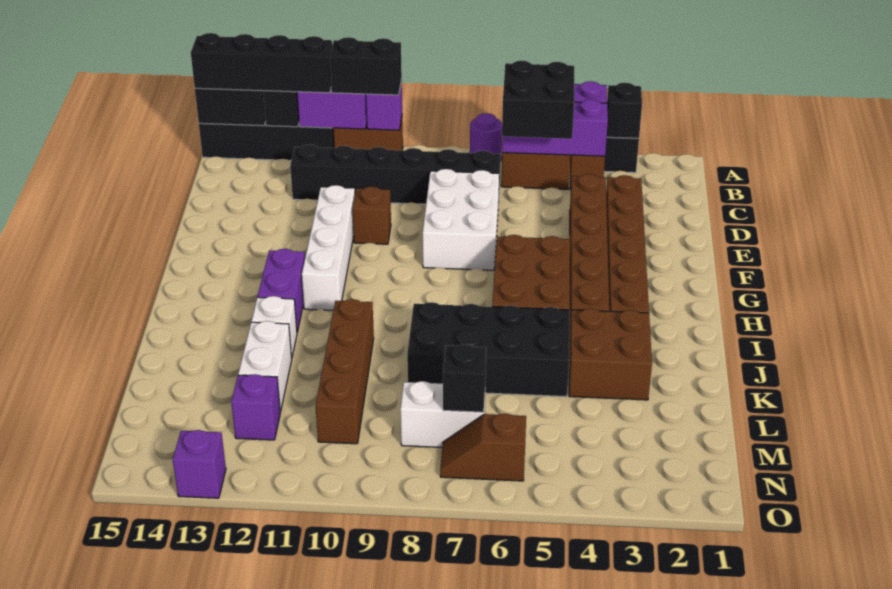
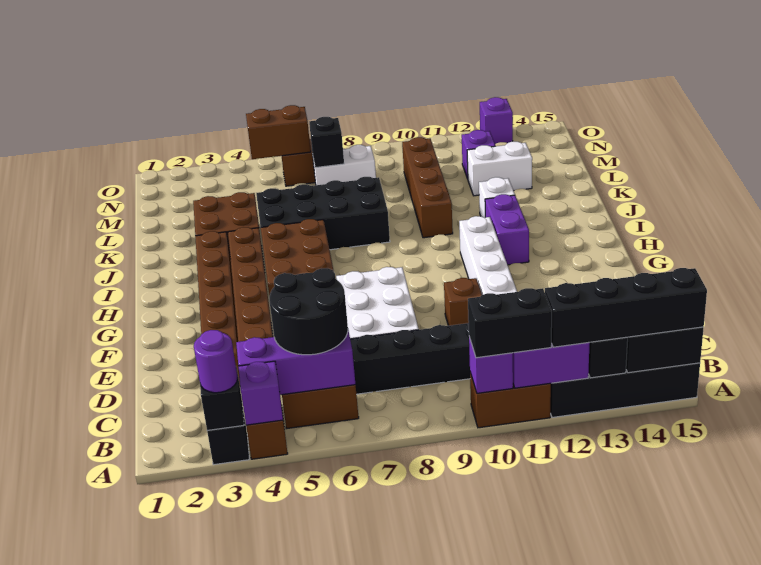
purple 1x1 round brick [470,113,502,161] -> purple 1x1 round brick moved to [194,330,238,393]
black 2x2 brick [502,61,574,139] -> black 2x2 round brick [269,268,348,355]
white 1x2 brick [238,321,292,412] -> white 1x2 brick turned to [467,142,532,196]
none -> brown 1x2 brick [246,105,311,159]

